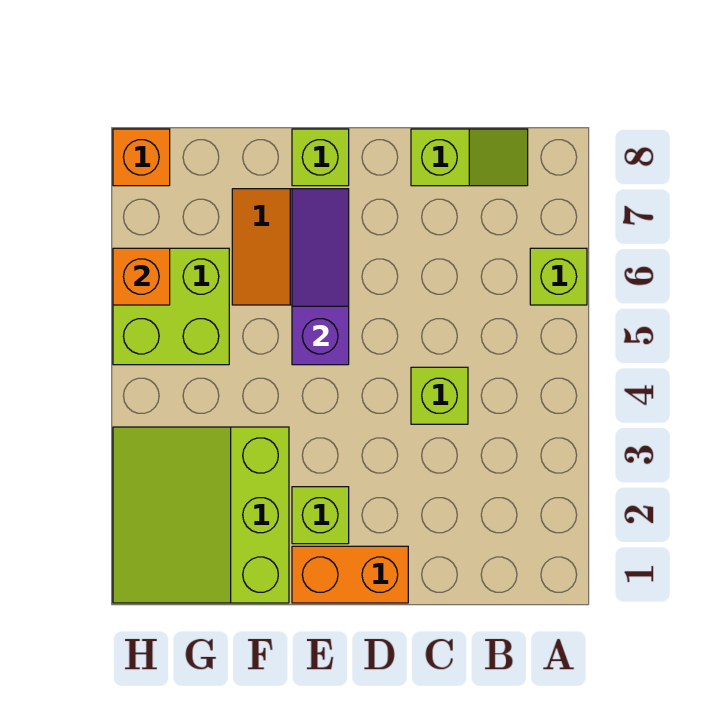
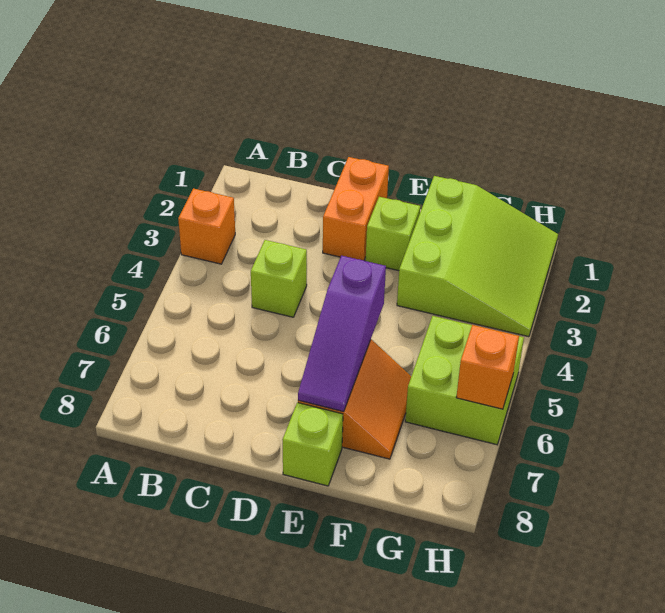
lime 1x1 brick [530,248,587,305] -> none
lime 1x2 slope [411,129,528,186] -> none
orange 1x2 brick [292,546,408,603] -> orange 1x2 brick turned to [323,157,389,260]
orange 1x1 brick [113,129,170,186] -> orange 1x1 brick moved to [178,188,235,264]

